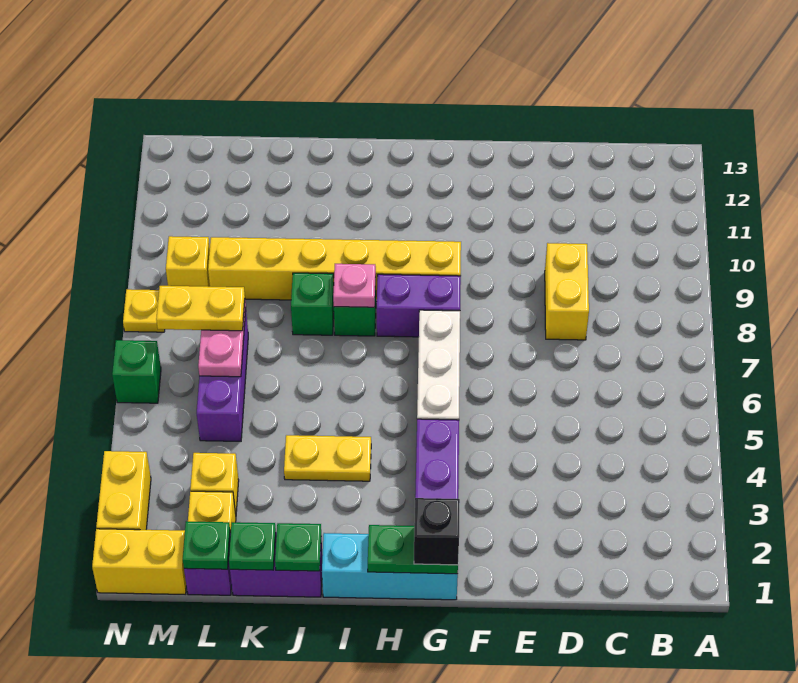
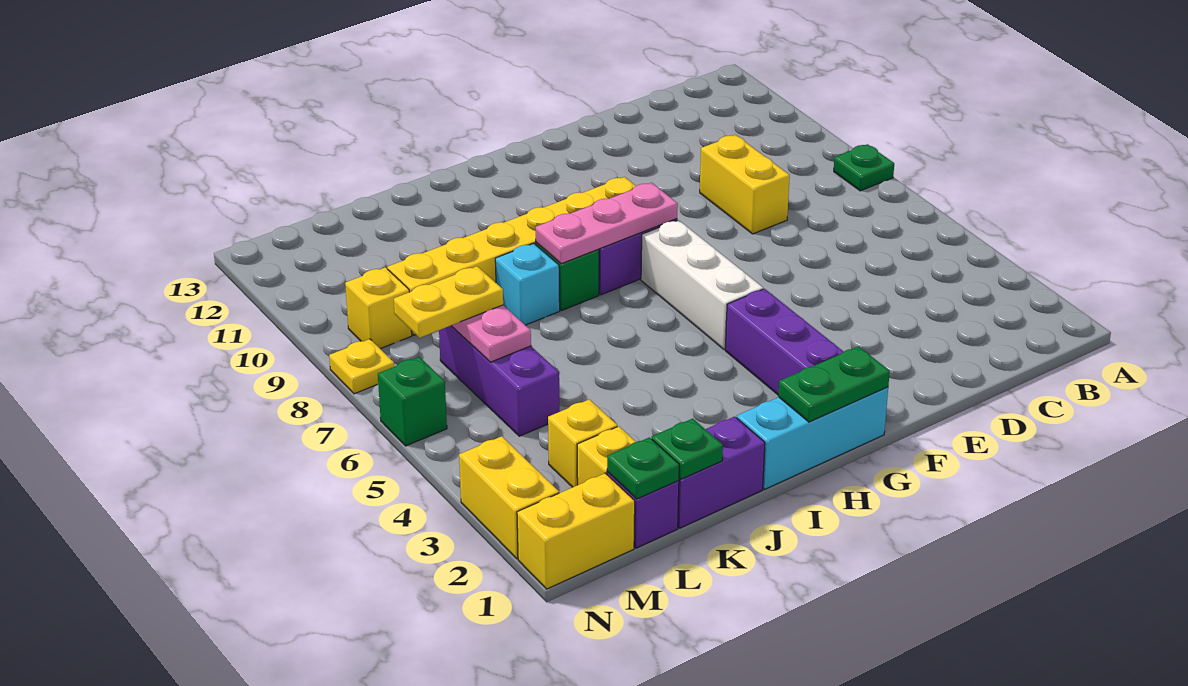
black 1x1 brick [414,498,460,565] -> none
yellow 1x2 plate [284,435,371,481] -> none
pink 1x1 plate [333,264,376,307] -> pink 1x3 plate [536,183,678,264]
green 1x1 plate [275,523,321,571] -> green 1x1 plate moved to [834,144,894,191]
green 1x1 brick [291,273,334,335] -> cyan 1x1 brick [495,243,560,325]

